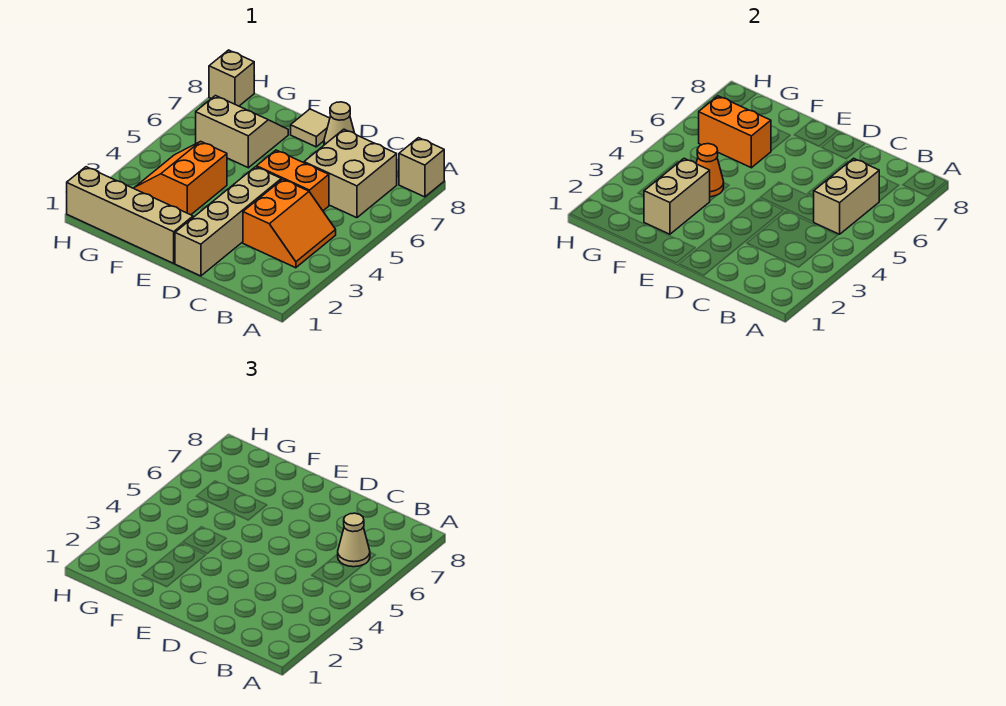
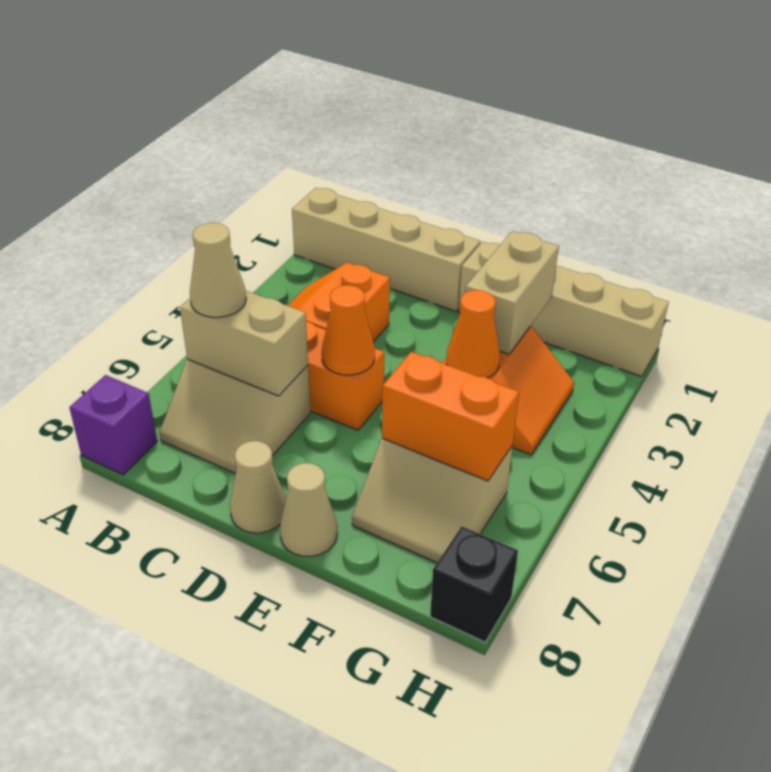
tan 1x1 brick [399,138,444,197] -> purple 1x1 brick [69,375,157,475]
tan 1x2 brick [813,158,879,234] -> tan 1x2 brick turned to [180,291,308,396]
tan 2x2 brick [304,129,397,218] -> tan 2x2 slope [160,359,310,474]
tan 1x4 brick [175,167,281,276] -> tan 1x4 brick turned to [292,188,480,311]
none -> orange 1x1 cone [322,285,375,375]
tan 1x1 tile [291,109,330,147] -> tan 1x1 cone [280,463,337,557]
tan 1x1 brick [209,50,254,106] -> black 1x1 brick [430,527,518,642]

